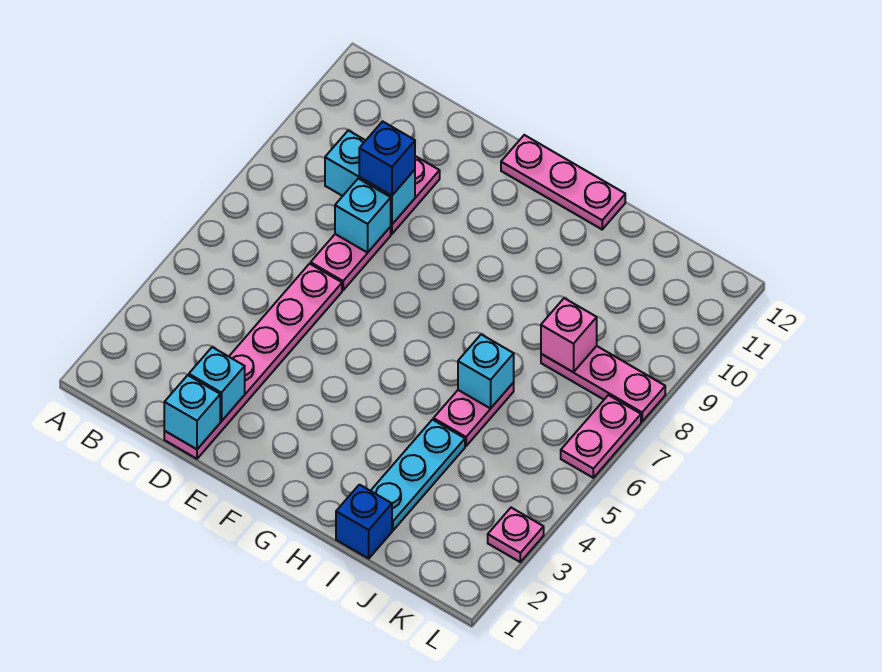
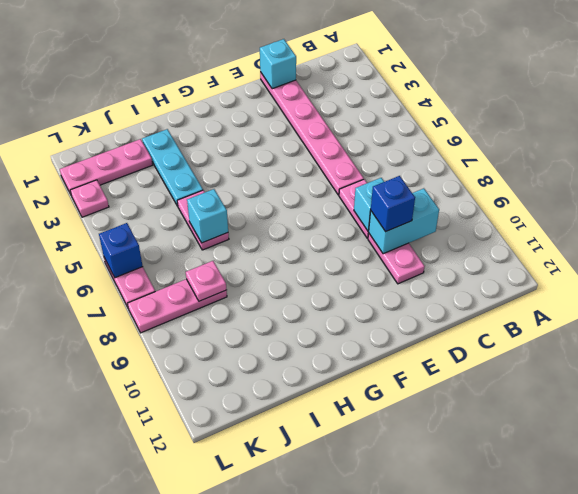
cyan 1x1 brick [189,347,245,421] -> none
pink 1x3 plate [501,135,625,229] -> pink 1x3 plate moved to [60,139,153,194]
blue 1x1 brick [336,485,392,558] -> blue 1x1 brick moved to [99,223,143,278]
pink 1x1 brick [541,298,597,372] -> pink 1x1 plate [186,261,227,301]

